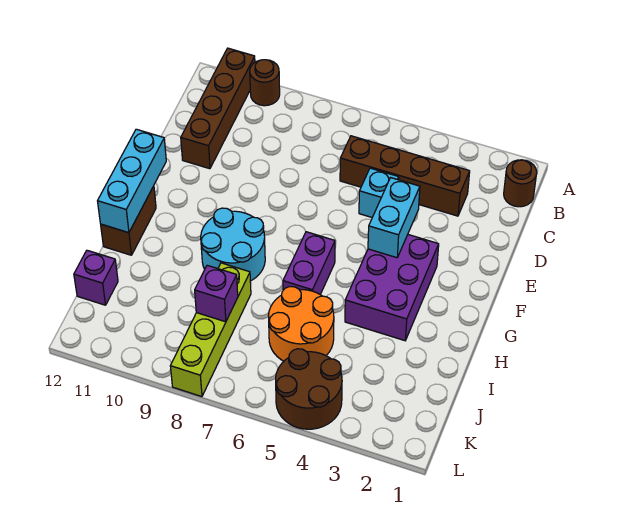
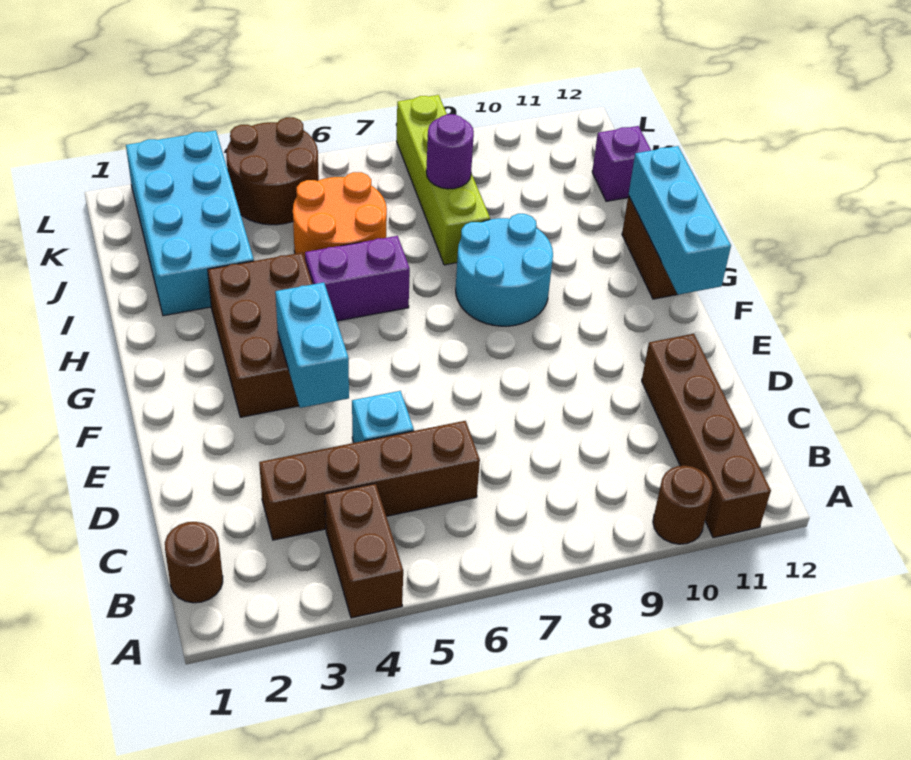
none -> brown 1x2 brick [325,483,403,618]
purple 2x3 brick [345,235,439,341] -> brown 2x3 brick [208,253,312,417]
purple 1x2 brick [283,232,335,294] -> purple 1x2 brick turned to [305,236,410,321]
none -> cyan 2x4 brick [126,130,254,316]
purple 1x1 brick [195,265,238,322] -> purple 1x1 round brick [426,114,474,189]

